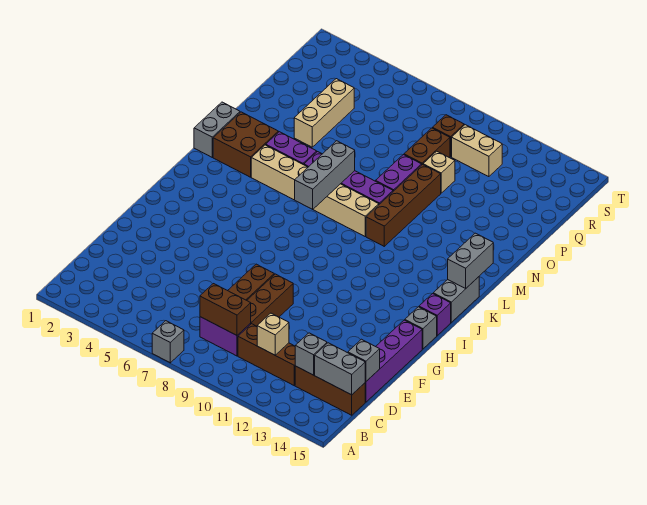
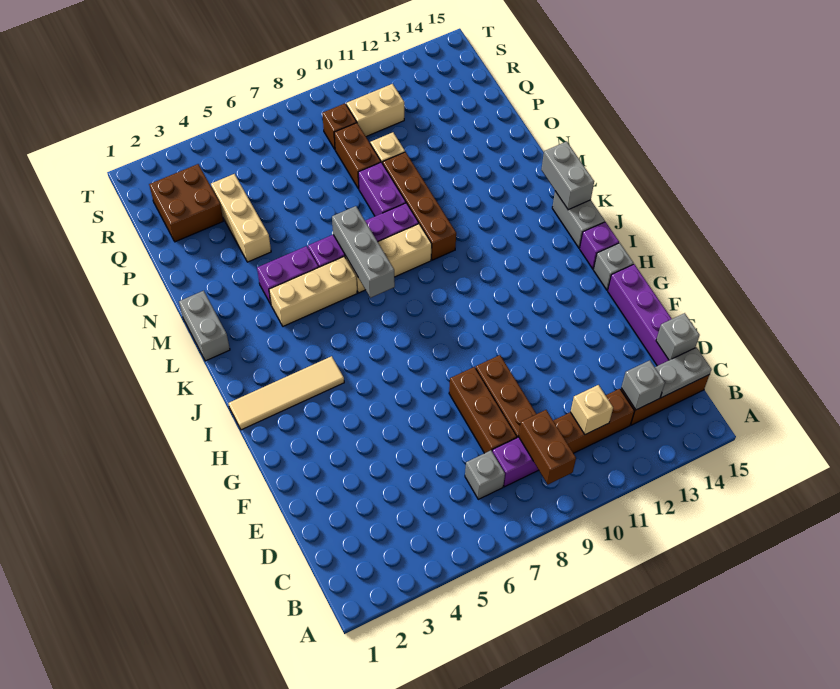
grey 1x1 brick [152,321,184,363] -> grey 1x1 brick moved to [465,450,505,499]
brown 1x2 brick [200,284,251,335] -> brown 1x2 brick turned to [519,410,576,484]
grey 1x2 brick [315,343,365,395] -> grey 1x2 plate [655,347,711,398]
none -> tan 1x4 tile [228,356,344,430]
brown 2x2 brick [213,112,278,177] -> brown 2x2 brick moved to [149,164,223,242]

